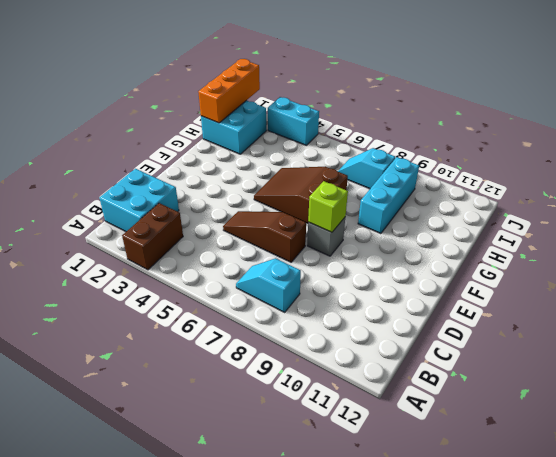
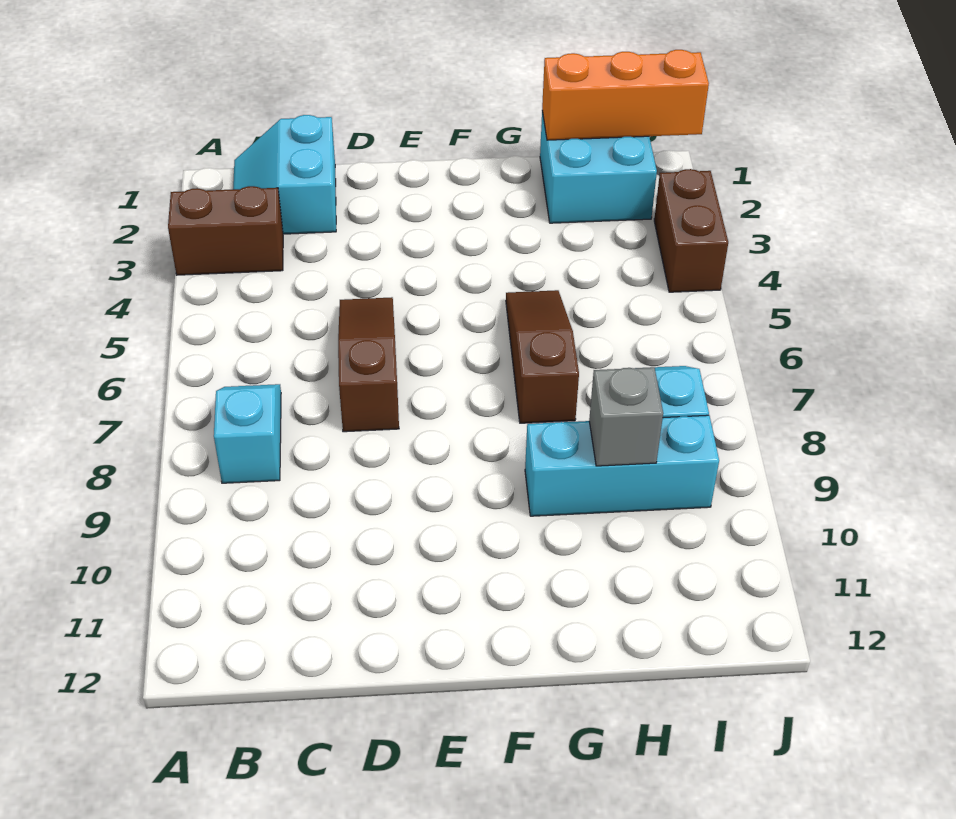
cyan 2x2 brick [100,169,179,232] -> cyan 2x2 slope [233,115,336,234]
grey 1x1 brick [307,218,345,256] -> grey 1x1 brick moved to [589,367,663,466]
lime 1x1 brick [308,181,348,232] -> none
brown 2x3 slope [254,167,348,223] -> brown 1x3 slope [506,290,579,423]
cyan 1x2 brick [268,97,319,146] -> brown 1x2 brick [654,169,728,292]

